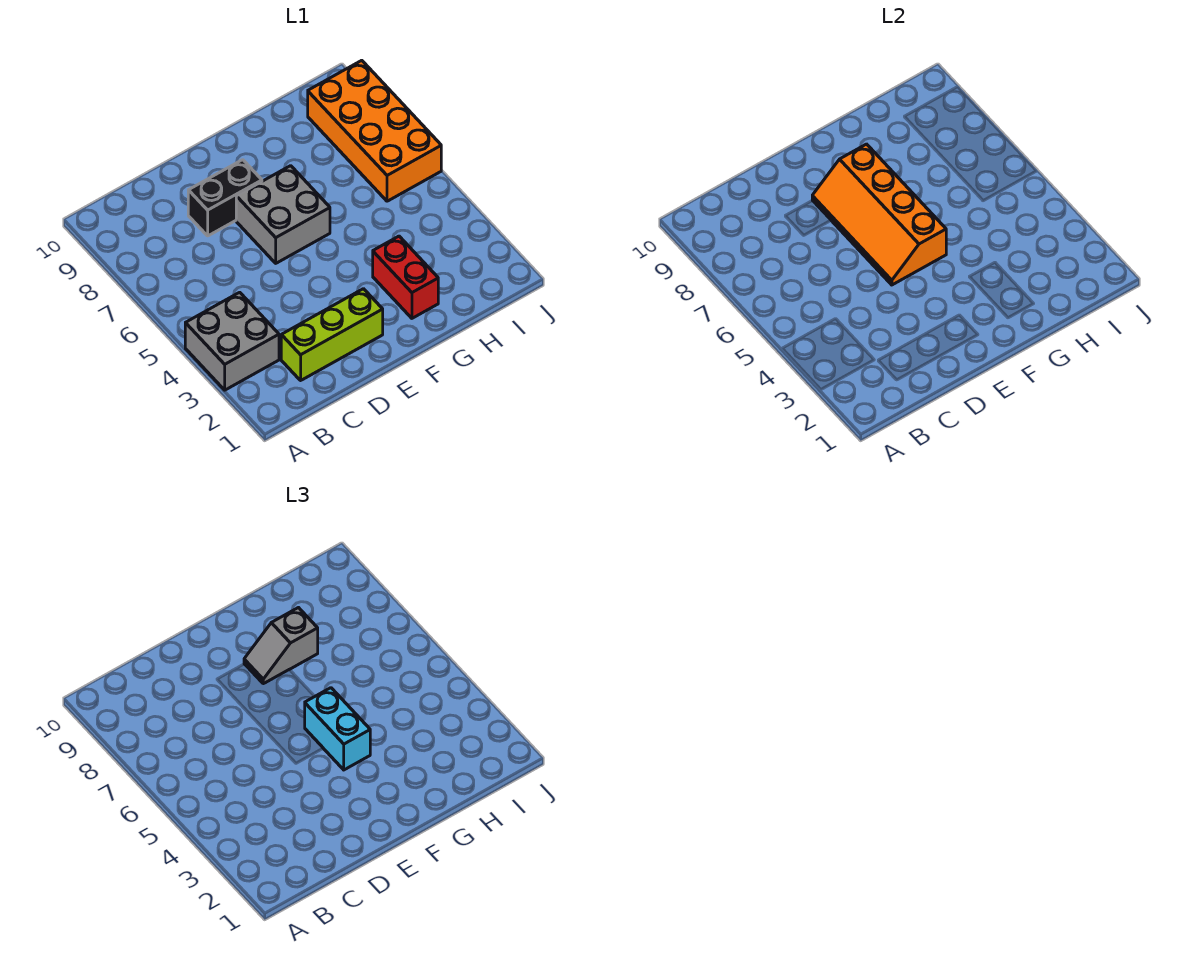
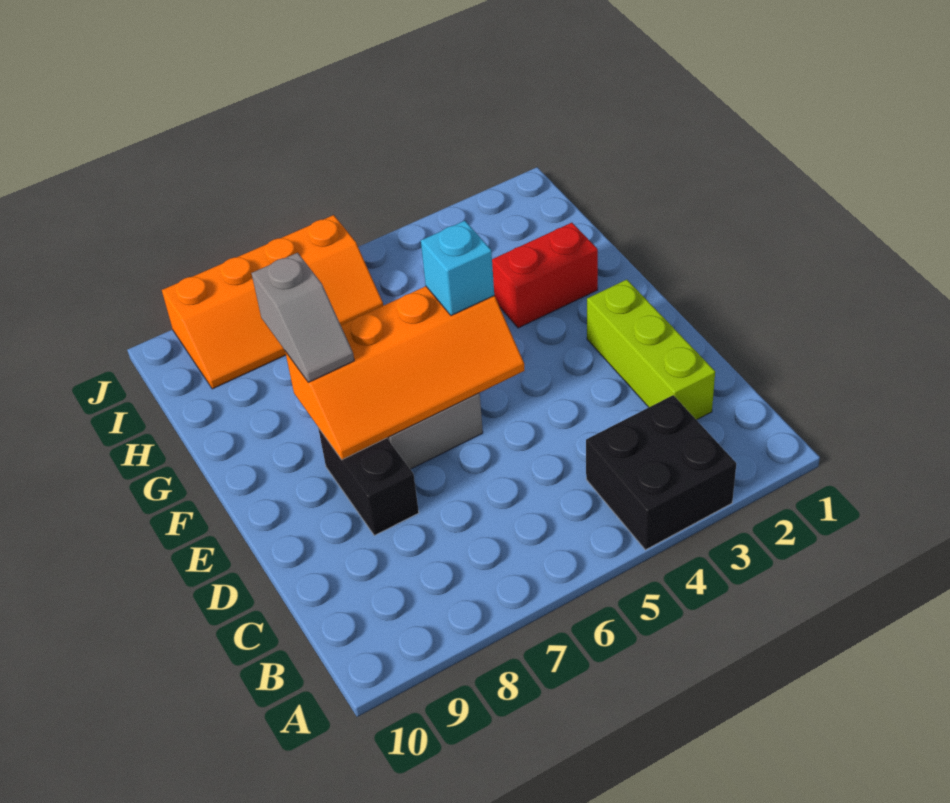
grey 2x2 brick [185,292,279,390] -> black 2x2 brick [586,395,736,550]
cyan 1x2 brick [305,688,370,770] -> cyan 1x1 brick [421,221,494,316]
orange 2x4 brick [308,60,441,201] -> orange 2x4 slope [162,215,383,389]

